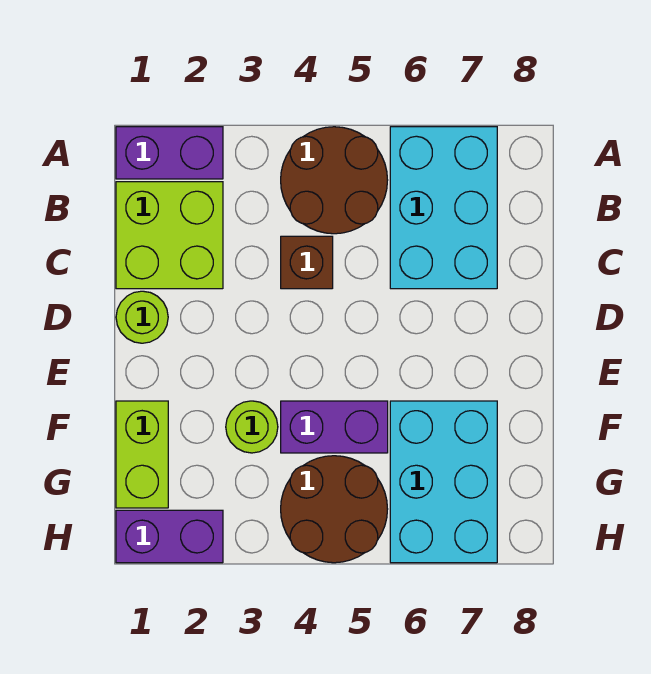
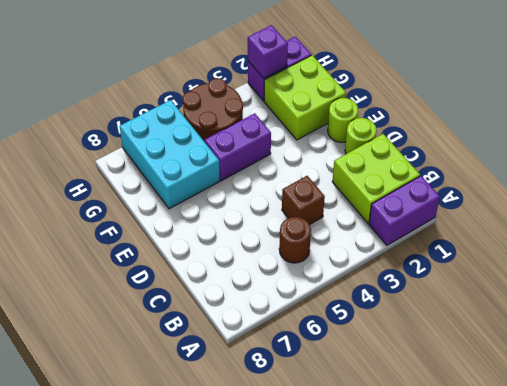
brown 2x2 round brick [281,127,388,234] -> brown 1x1 round brick [279,217,311,263]
cyan 2x3 brick [390,127,497,289] -> none
lime 1x2 brick [116,401,168,508] -> lime 2x2 brick [264,55,346,140]
lime 1x1 round brick [226,401,278,453] -> lime 1x1 round brick moved to [328,98,358,142]
none -> purple 1x1 brick [248,25,288,78]

